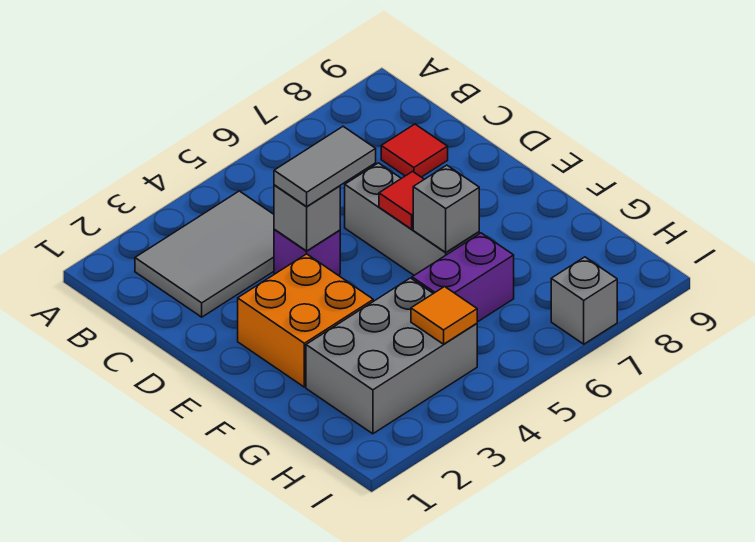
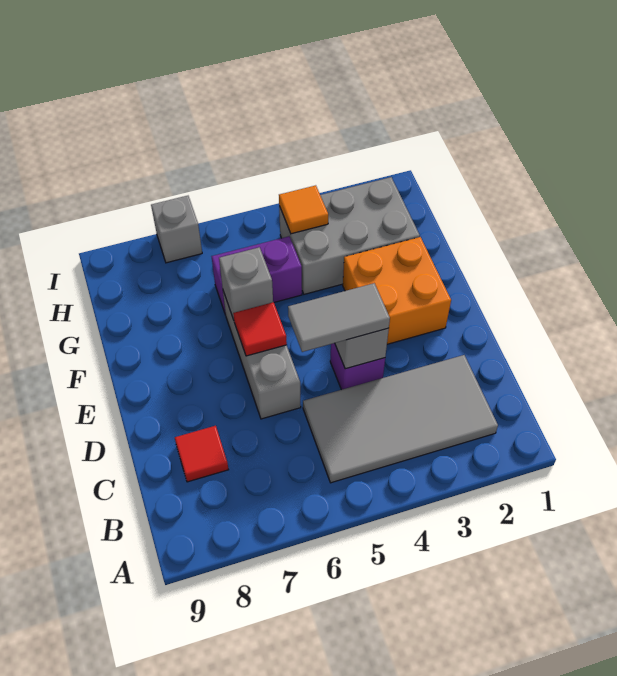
grey 2x3 tile [135,191,274,317] -> grey 2x4 tile [303,355,498,483]

